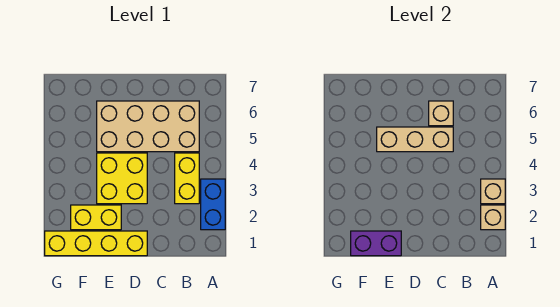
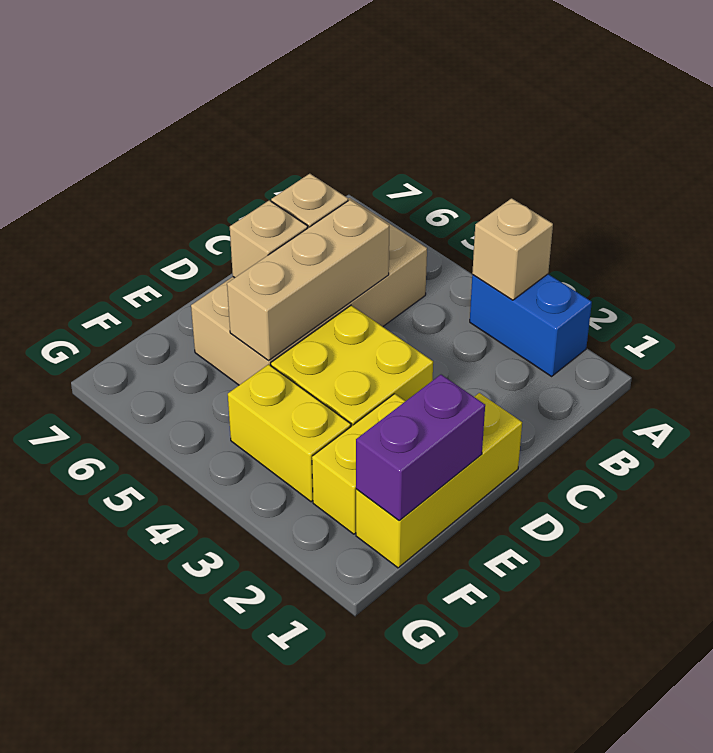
tan 1x1 brick [481,205,505,230] -> tan 1x1 brick moved to [230,200,308,278]
yellow 1x2 brick [175,153,199,204] -> yellow 1x2 brick moved to [228,364,351,502]
yellow 1x4 brick [45,231,147,256] -> yellow 1x3 brick [356,393,522,568]

